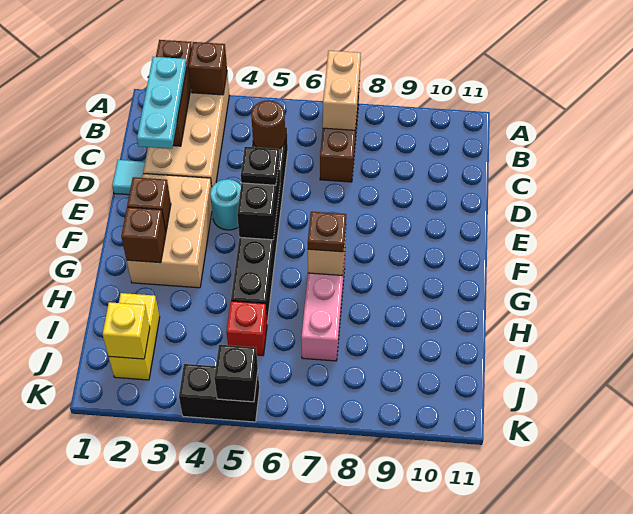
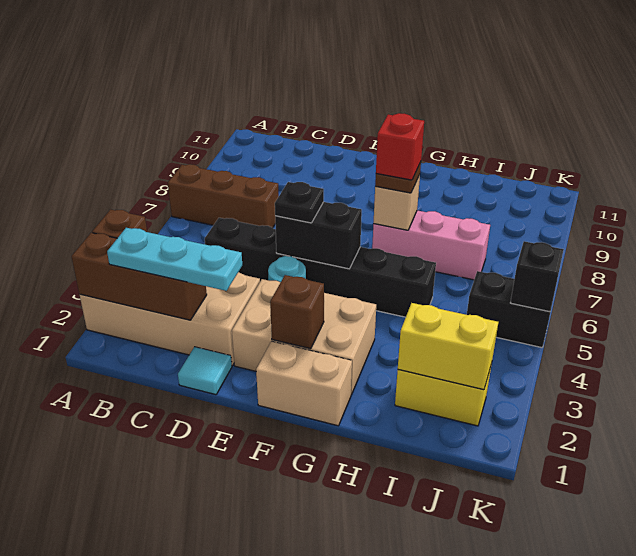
tan 1x2 brick [323,51,361,130] -> tan 1x2 brick moved to [256,341,352,426]
brown 1x1 round brick [251,100,285,149] -> none
brown 1x1 brick [121,207,166,263] -> none
red 1x1 brick [227,301,267,356] -> red 1x1 brick moved to [376,113,424,180]
yellow 1x1 brick [102,302,150,359] -> yellow 1x2 brick [398,303,498,390]
black 1x2 brick [179,364,260,422] -> black 1x2 brick turned to [467,271,554,348]

